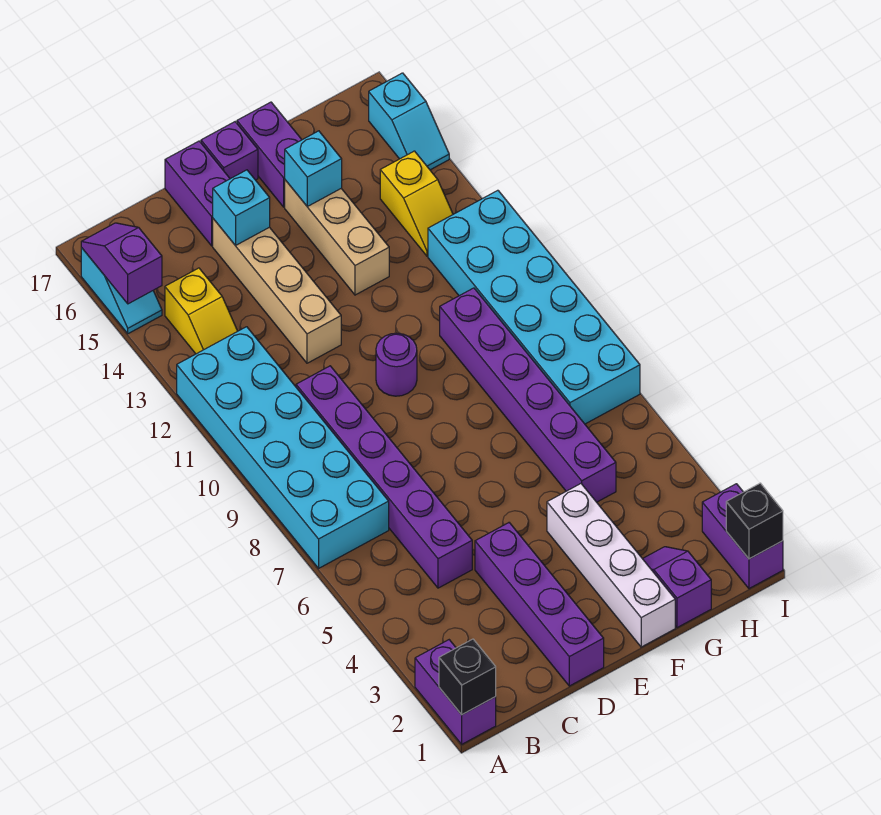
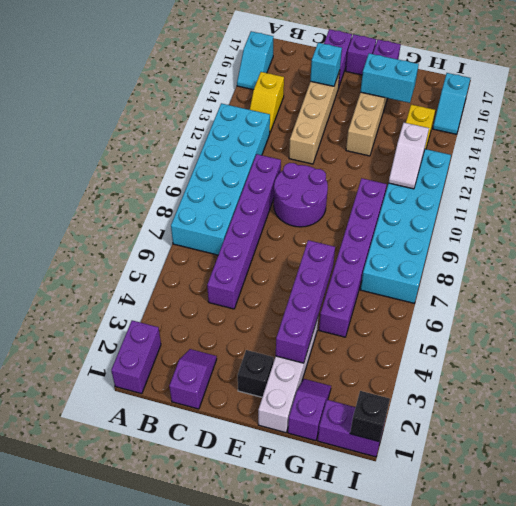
black 1x1 brick [439,639,496,715] -> black 1x1 brick moved to [238,350,274,397]
purple 1x2 slope [81,223,162,304] -> purple 1x2 slope moved to [169,349,217,409]
purple 1x4 brick [475,523,604,686] -> purple 1x4 brick moved to [276,240,335,363]
purple 1x1 round brick [376,333,417,396] -> purple 2x2 round brick [274,163,328,227]
cyan 1x1 brick [285,131,342,207] -> cyan 1x2 brick [361,53,419,103]
none -> white 1x2 slope [389,123,429,189]
purple 1x2 brick [702,484,783,589] -> purple 1x2 brick turned to [318,400,383,457]

